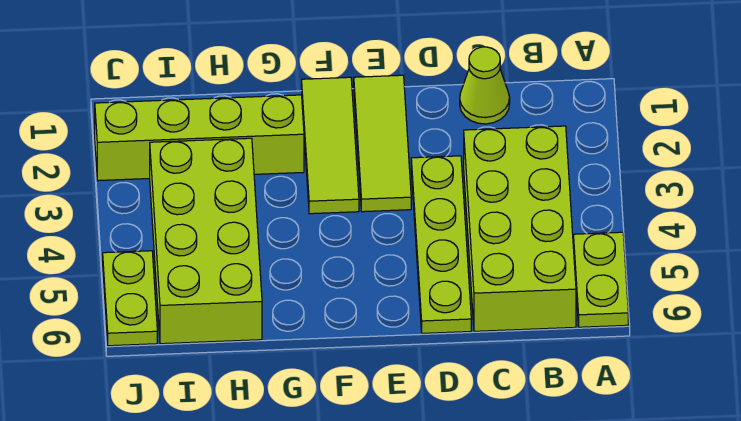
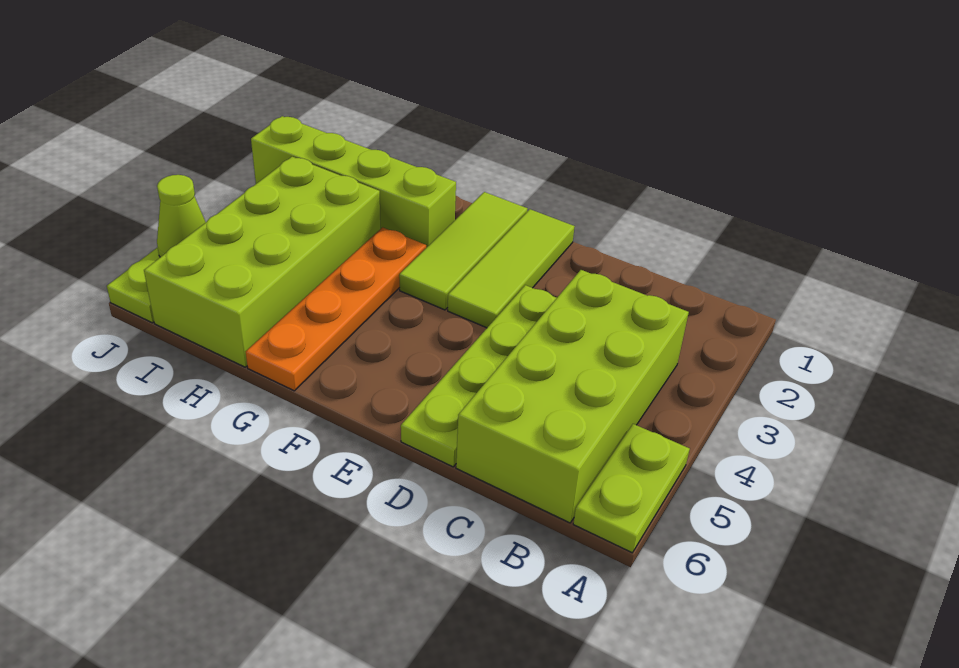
lime 1x1 cone [460,47,510,124] -> lime 1x1 cone moved to [157,175,206,257]
none -> orange 1x4 plate [246,227,426,391]

